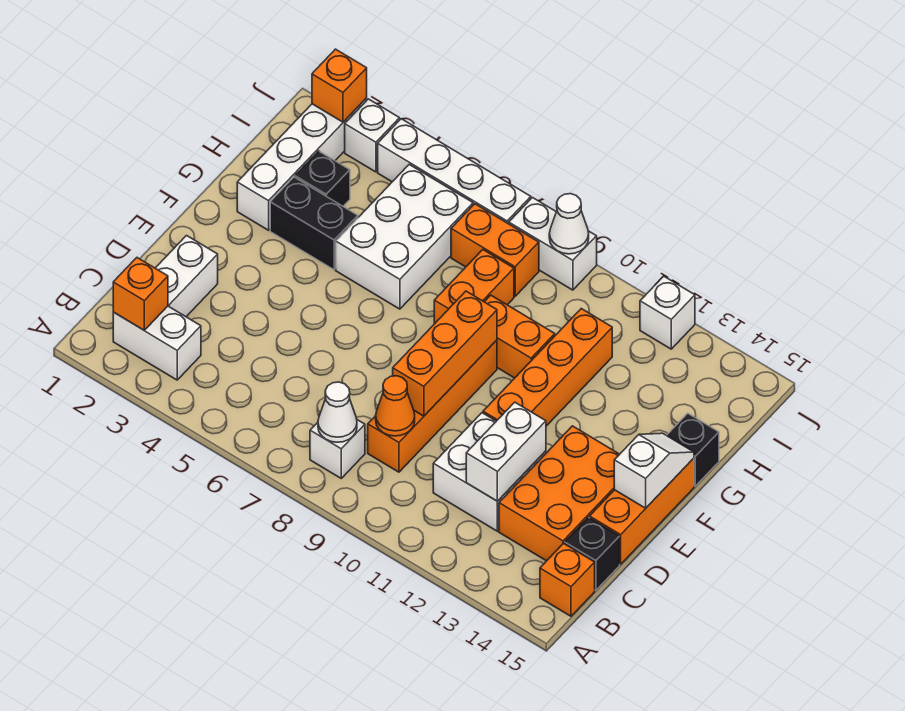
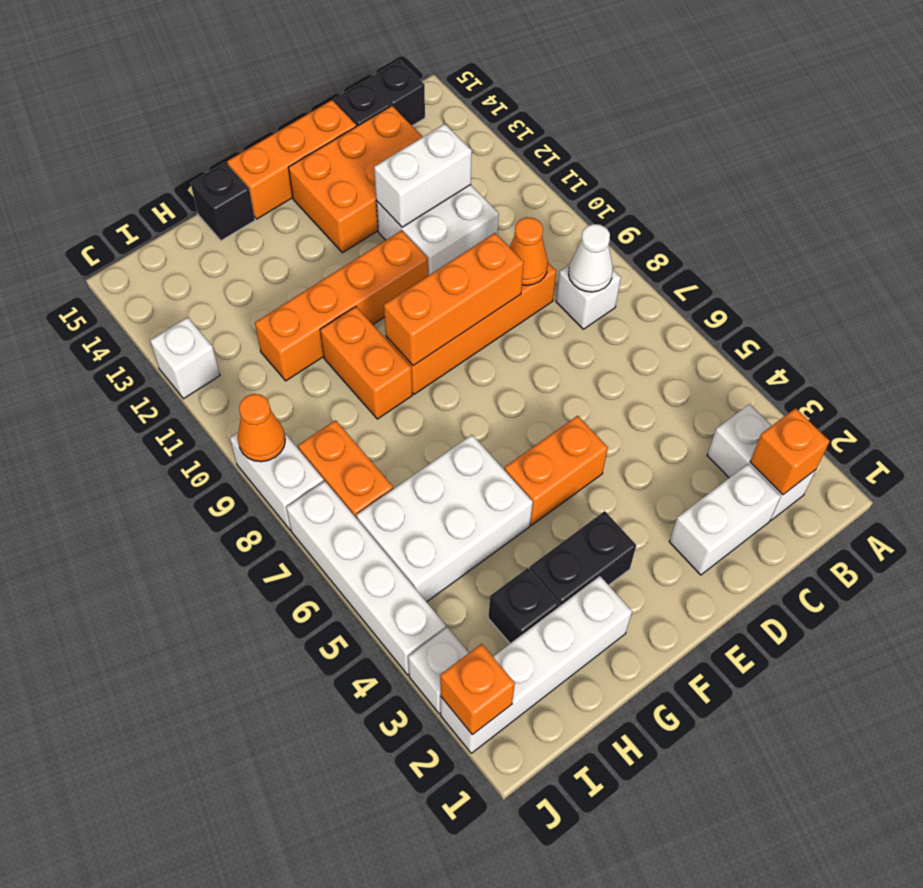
orange 1x1 brick [540,543,595,616] -> black 1x1 brick [368,60,425,126]
white 1x2 slope [614,433,694,508] -> none
black 1x2 brick [270,177,358,270] -> black 1x2 brick turned to [529,511,636,606]
orange 1x2 brick [434,250,514,324] -> orange 1x2 brick moved to [504,416,608,525]
white 1x1 cone [549,194,589,254] -> orange 1x1 cone [238,394,285,462]

